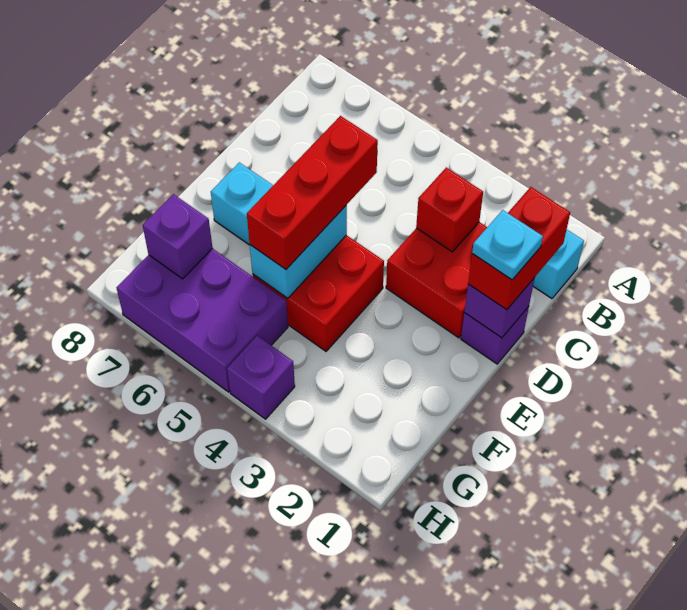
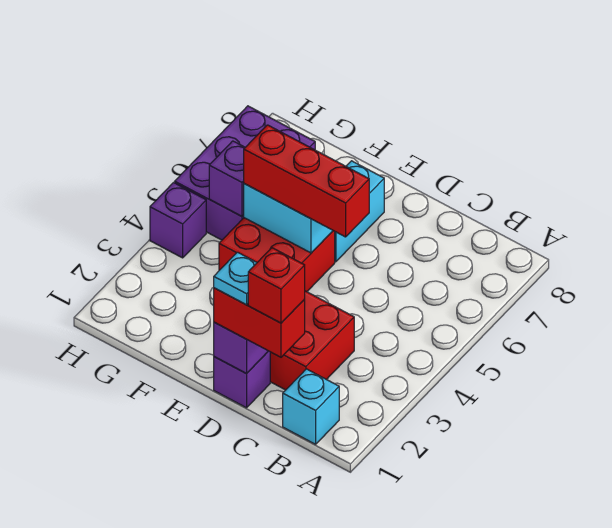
red 1x1 brick [416,168,483,252] -> red 1x1 brick moved to [248,248,305,323]
purple 1x1 brick [143,194,212,279] -> purple 1x1 brick moved to [209,141,245,216]

